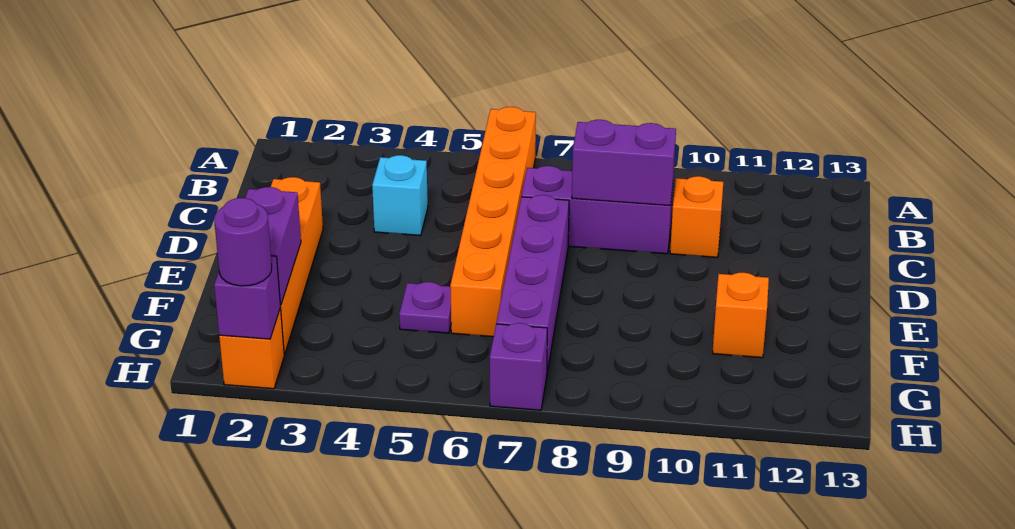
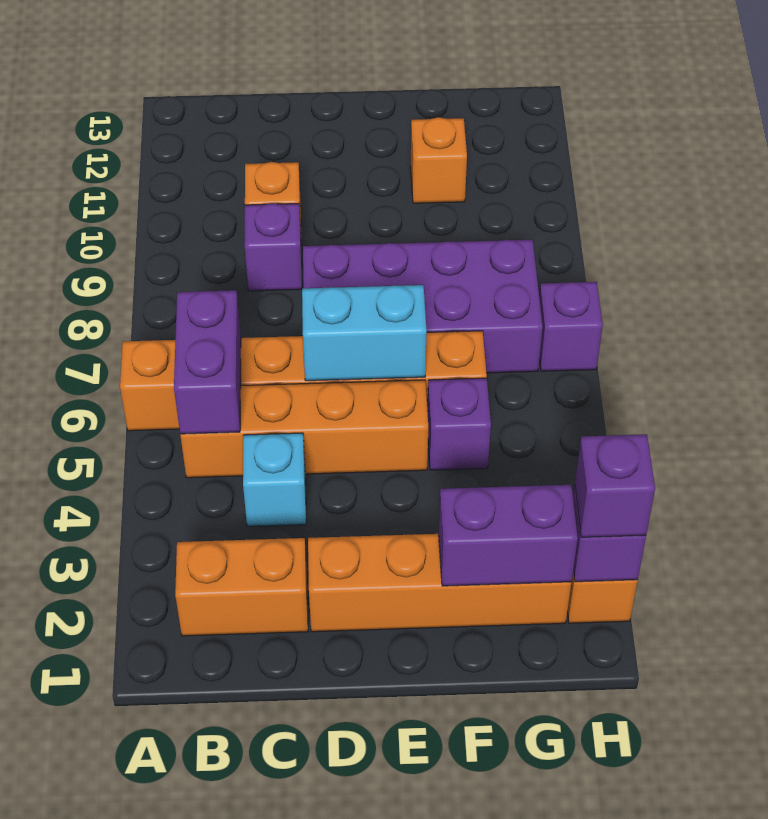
none -> orange 1x2 brick [175,538,308,636]
none -> orange 1x4 brick [180,380,428,478]
purple 1x3 brick [522,166,673,254] -> purple 1x1 brick [245,203,302,291]
purple 1x2 brick [572,120,676,206] -> purple 1x2 brick moved to [174,290,241,434]
none -> cyan 1x2 brick [302,285,427,381]
purple 1x4 brick [496,195,569,372] -> purple 2x4 brick [303,240,543,373]
purple 1x1 plate [399,282,451,333] -> purple 1x1 brick [427,378,491,470]
purple 1x1 round brick [214,198,272,286] -> purple 1x1 brick [575,434,655,537]

